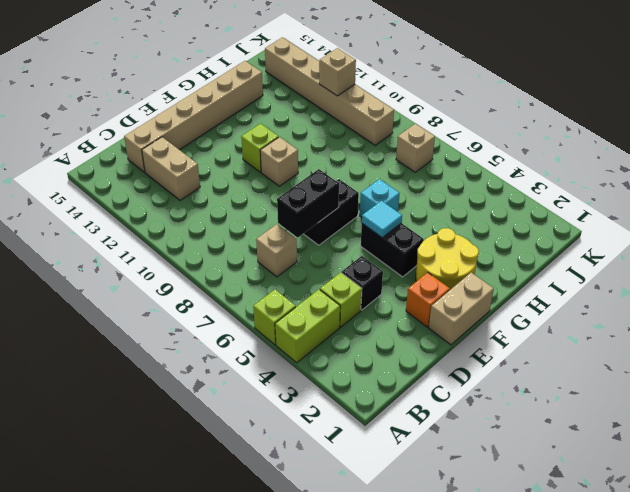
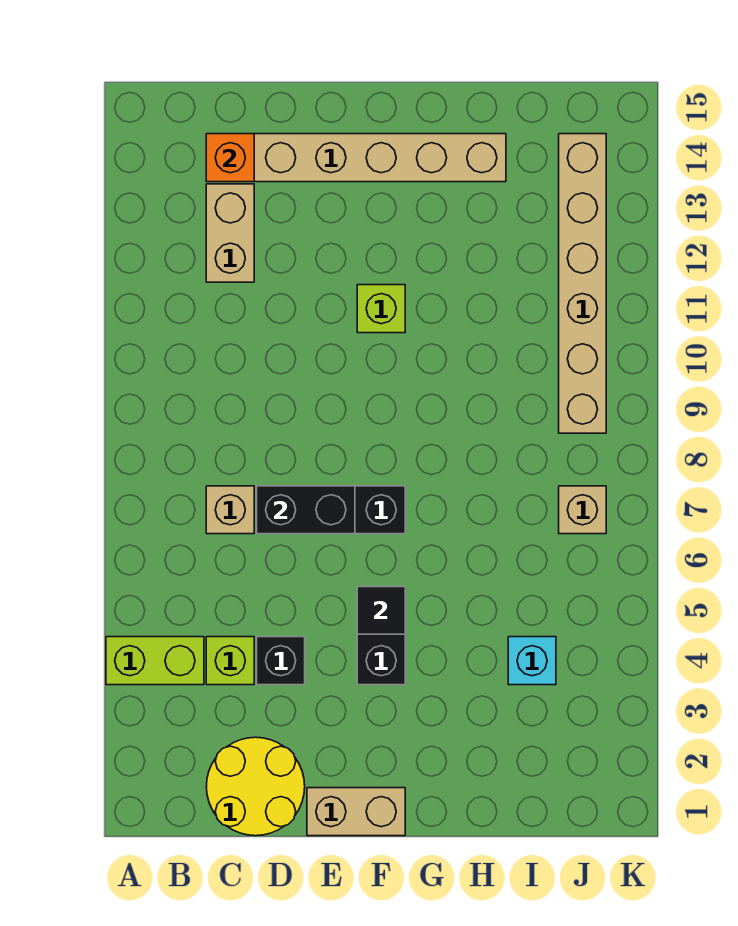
lime 1x1 brick [253,290,296,345] -> none
orange 1x1 brick [406,272,450,327] -> orange 1x1 brick moved to [206,134,254,182]
yellow 2x2 round brick [416,228,479,290] -> yellow 2x2 round brick moved to [206,737,305,836]
cyan 1x1 tile [362,201,402,238] -> black 1x1 tile [357,587,405,634]
tan 1x1 brick [260,137,298,186] -> none
cyan 1x1 brick [360,179,400,217] -> cyan 1x1 brick moved to [508,637,556,685]
tan 1x1 brick [319,48,356,96] -> none

